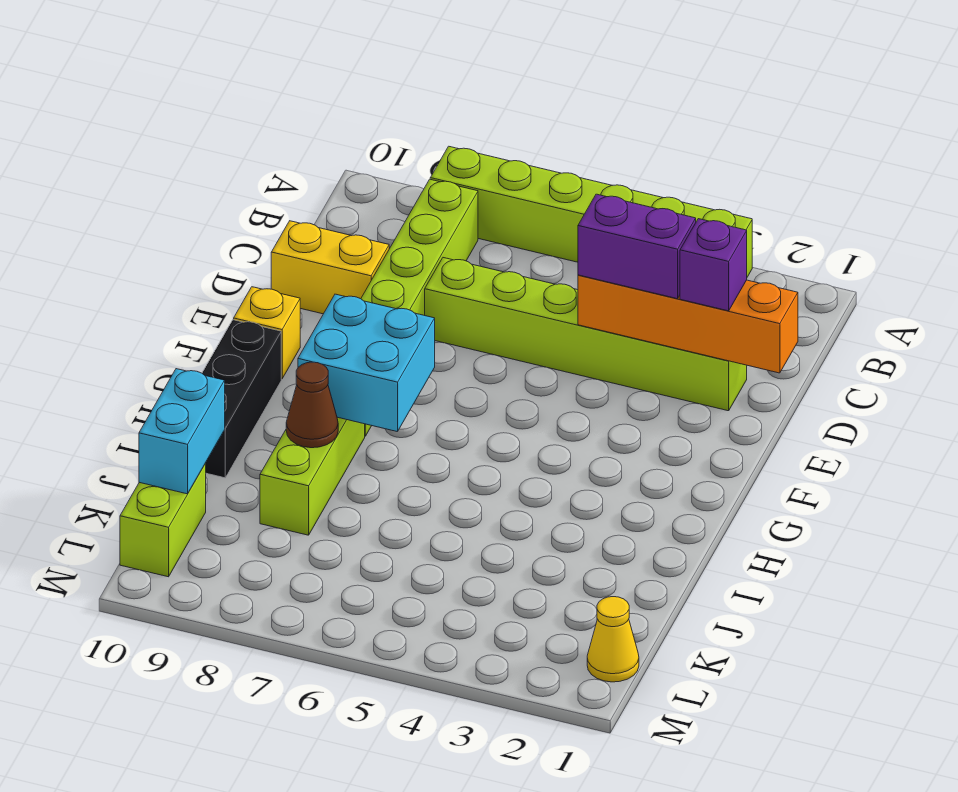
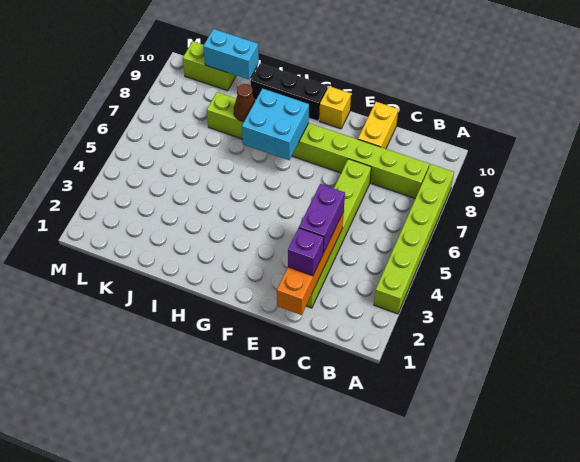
yellow 1x1 cone [587,597,639,682] -> none

